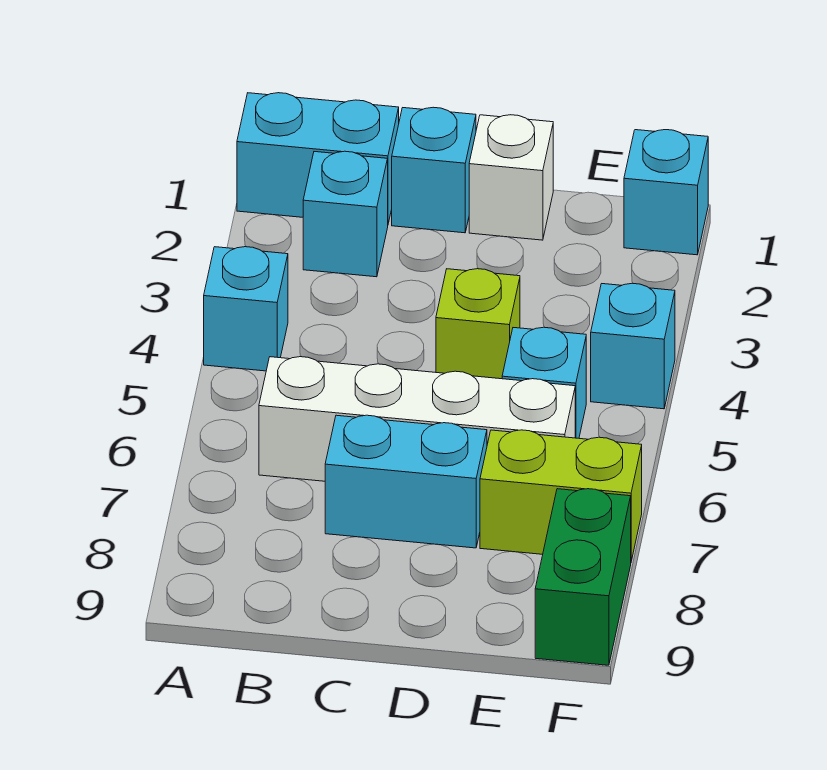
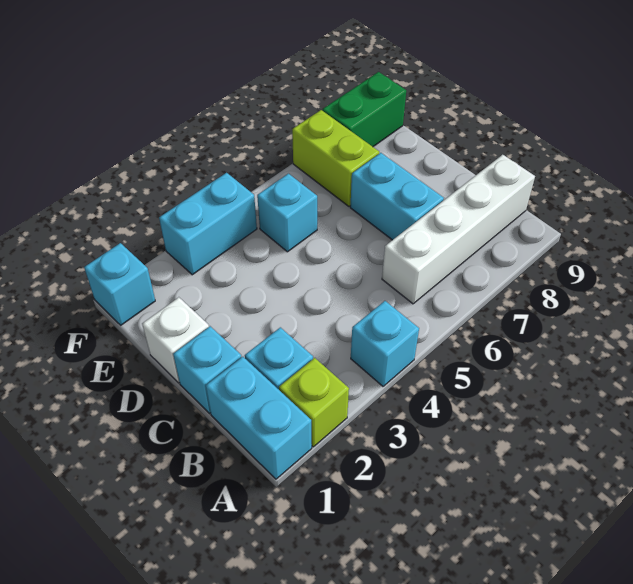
white 1x4 brick [259,357,575,481] -> white 1x4 brick turned to [382,155,535,304]
lime 1x1 brick [436,269,520,379] -> lime 1x1 brick moved to [279,358,349,447]
cyan 1x1 brick [591,283,675,409] -> cyan 1x2 brick [159,173,257,275]

